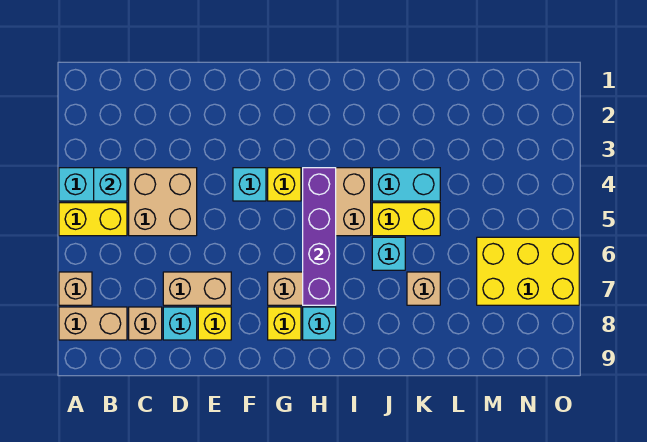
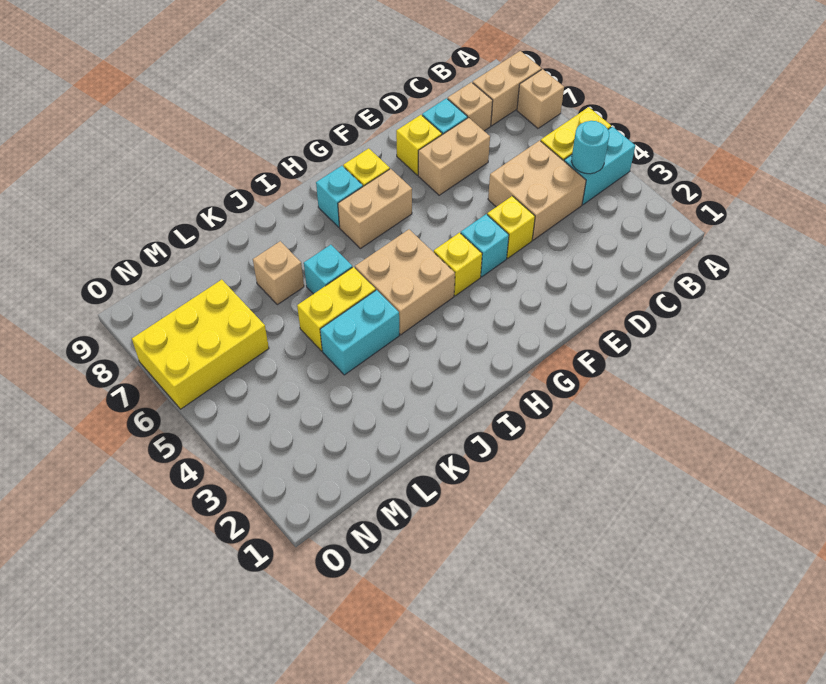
cyan 1x1 brick [94,168,127,201] -> cyan 1x1 round brick [571,121,609,174]
none -> yellow 1x1 brick [487,196,535,258]
purple 1x4 brick [303,168,336,305] -> none

